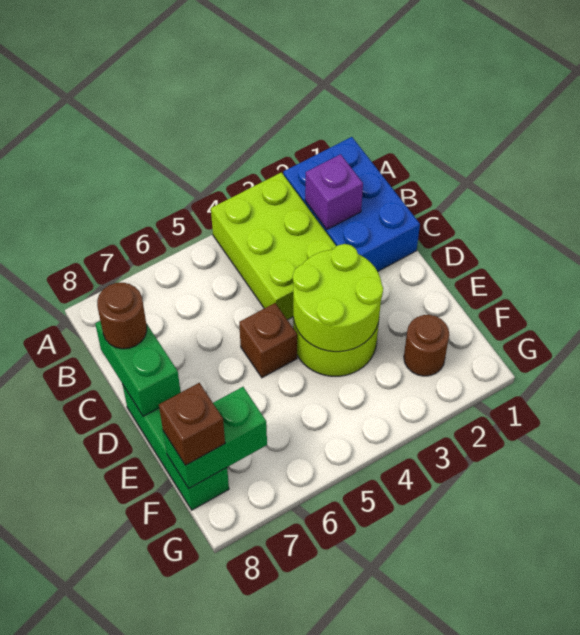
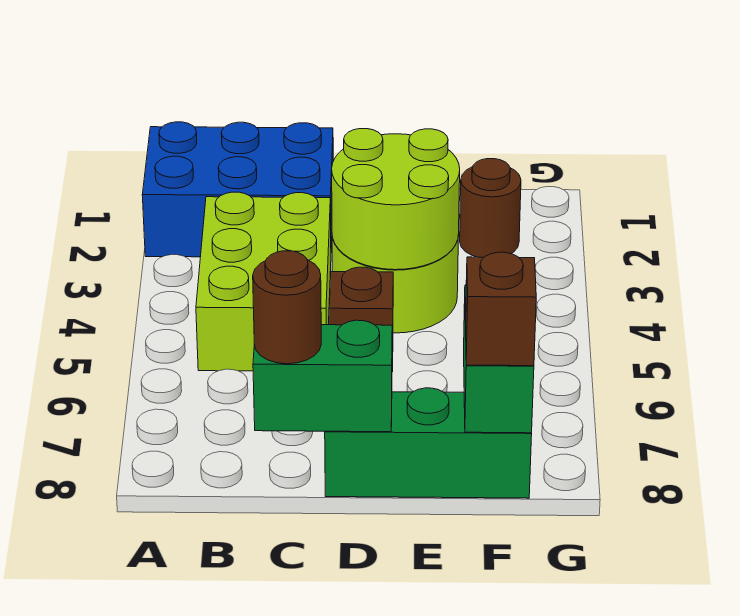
lime 2x3 brick [211,172,336,320] -> lime 2x3 brick turned to [196,192,331,371]
purple 1x1 brick [305,154,363,229] -> none

